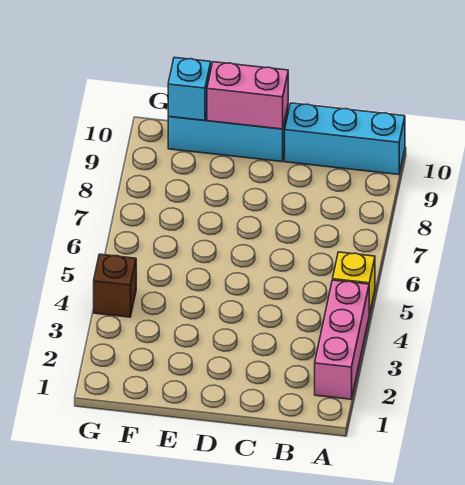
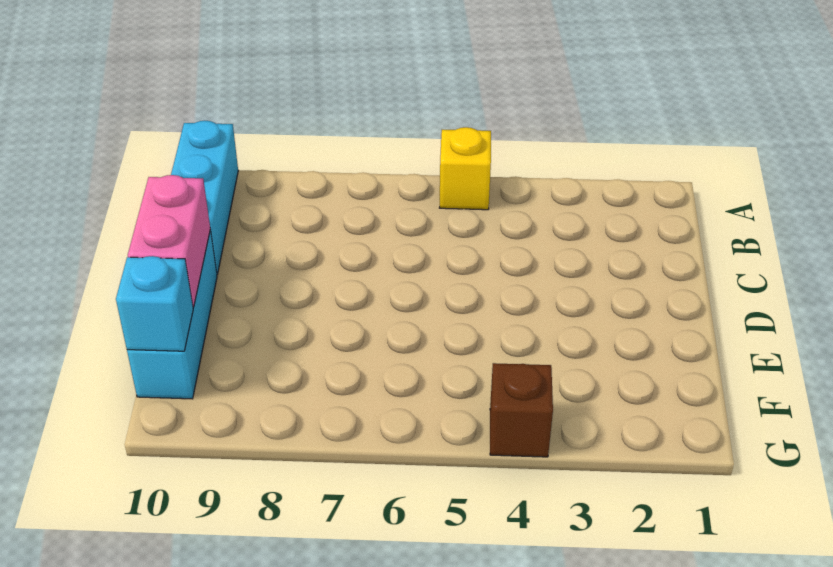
pink 1x3 brick [315,280,369,399] -> none

